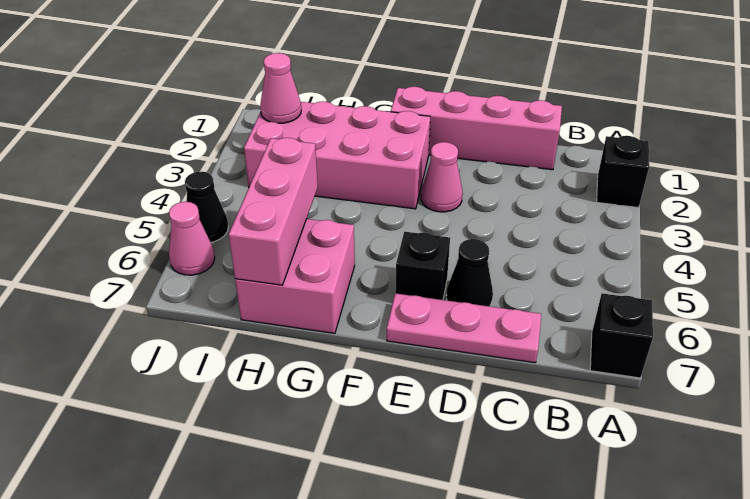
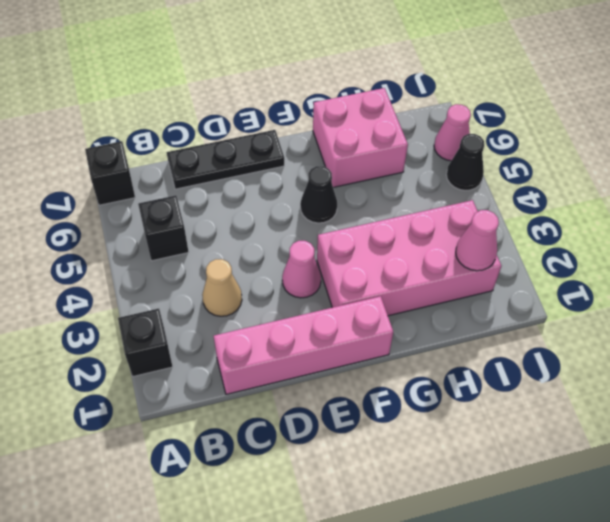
none -> tan 1x1 cone [202,259,242,316]
pink 1x3 plate [387,293,541,363] -> black 1x3 plate [167,130,284,189]
black 1x1 cone [446,239,493,306] -> black 1x1 cone moved to [300,166,337,223]
black 1x1 brick [395,231,450,300] -> black 1x1 brick moved to [138,195,189,261]
pink 1x3 brick [229,138,318,285] -> none

